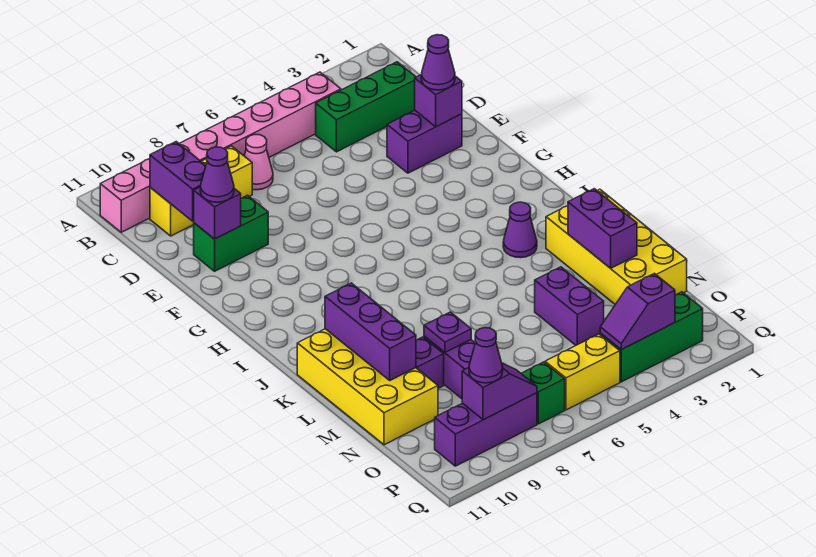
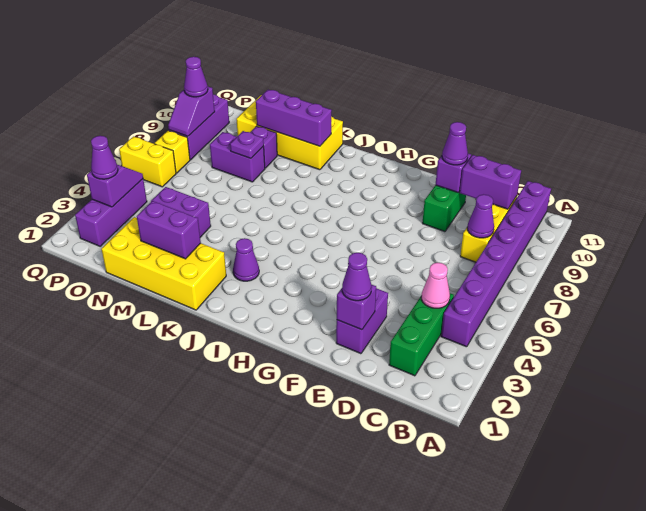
pink 1x8 brick [100,72,341,232] -> purple 1x8 brick [441,181,551,347]
pink 1x1 cone [244,135,273,190] -> pink 1x1 cone moved to [421,263,450,308]
none -> purple 1x1 cone [467,195,494,238]
green 1x3 brick [600,292,703,382] -> purple 1x3 brick [75,179,147,246]
none -> purple 1x1 cone [91,136,118,179]
yellow 1x2 brick [545,334,620,410] -> yellow 1x2 brick turned to [119,137,176,187]
green 1x1 brick [521,362,565,424] -> yellow 1x1 brick [154,131,190,173]

